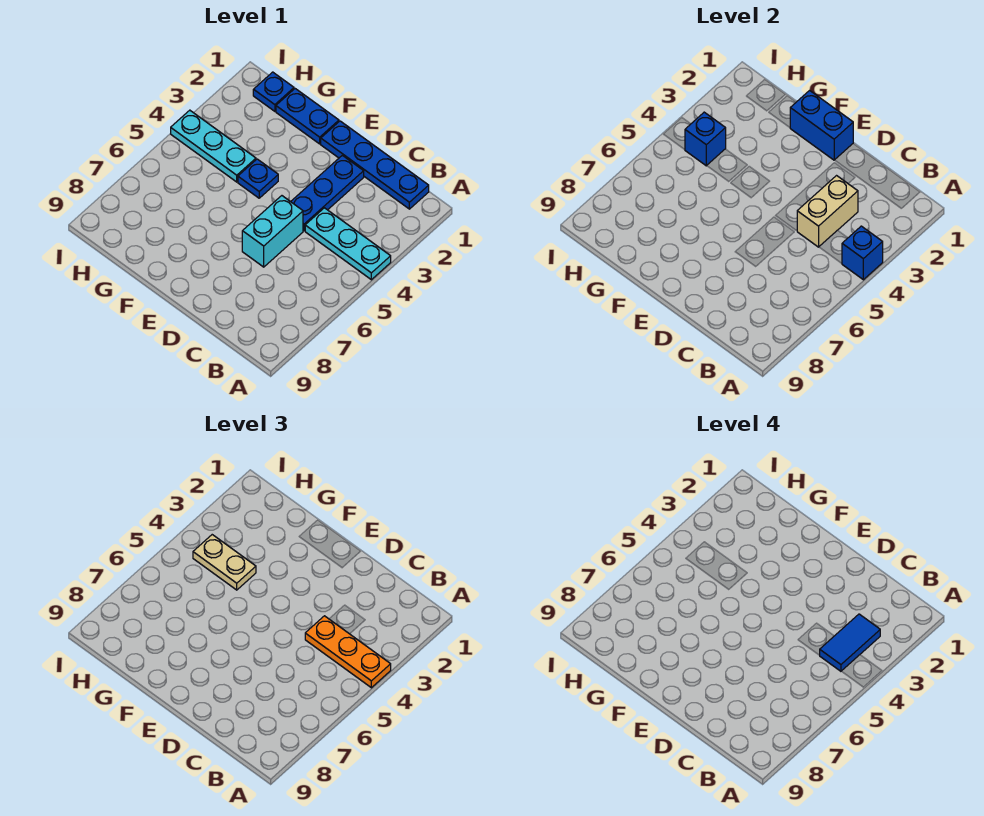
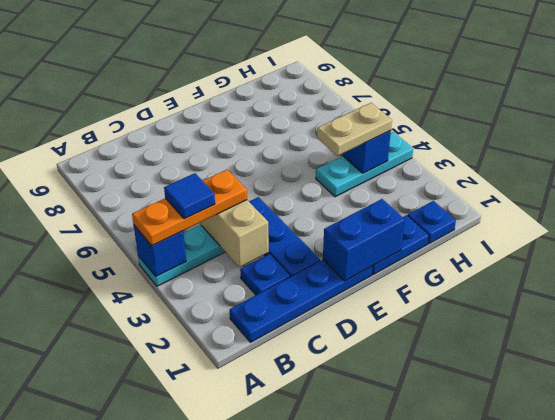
blue 1x2 tile [819,614,880,671] -> blue 1x1 tile [164,173,215,219]
cyan 1x2 brick [242,196,303,267] -> none
blue 1x1 plate [238,159,278,198] -> blue 1x1 plate moved to [240,254,290,295]

